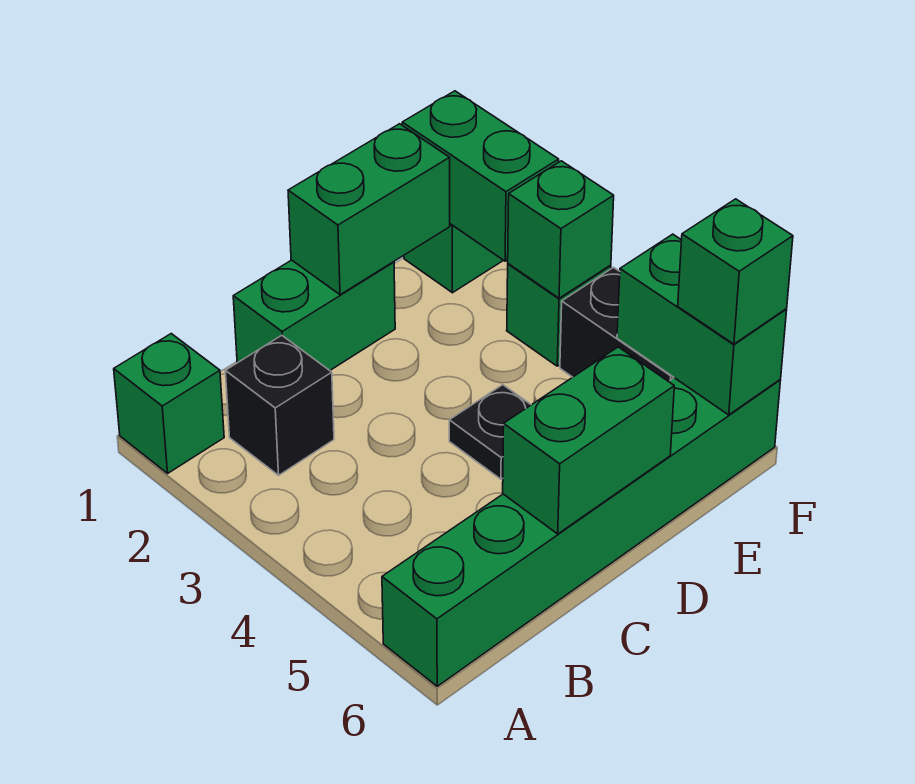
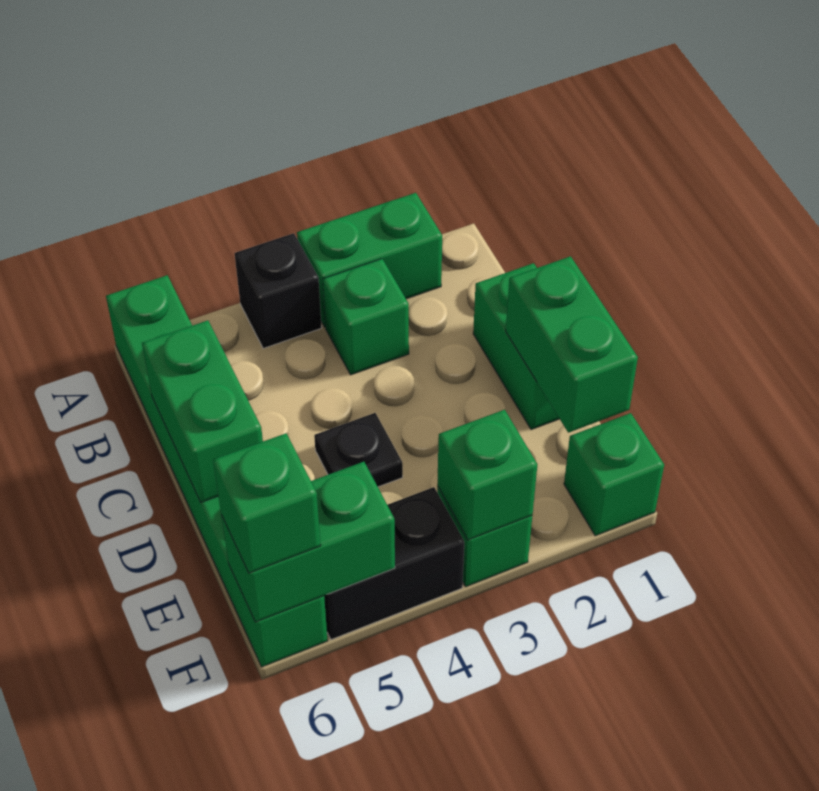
green 1x1 brick [114,334,224,473] -> green 1x1 brick moved to [323,259,409,375]
black 1x1 brick [225,335,334,475] -> black 1x1 brick moved to [235,233,322,349]
green 1x2 brick [402,91,559,261] -> green 1x2 brick moved to [297,193,442,327]

